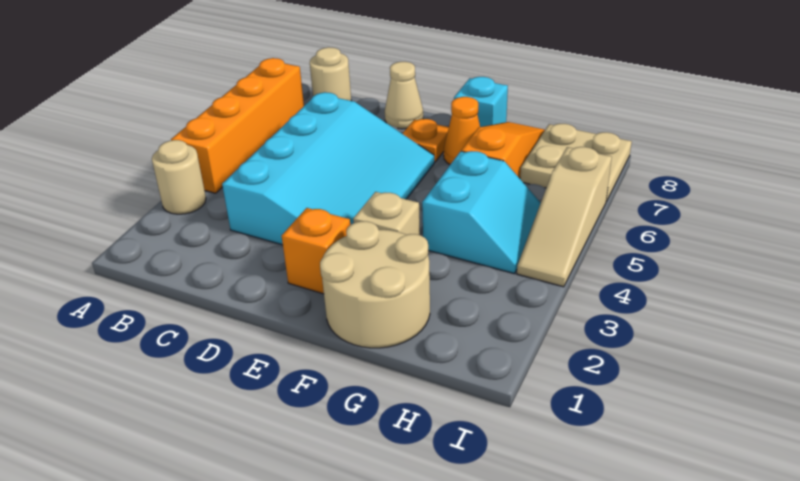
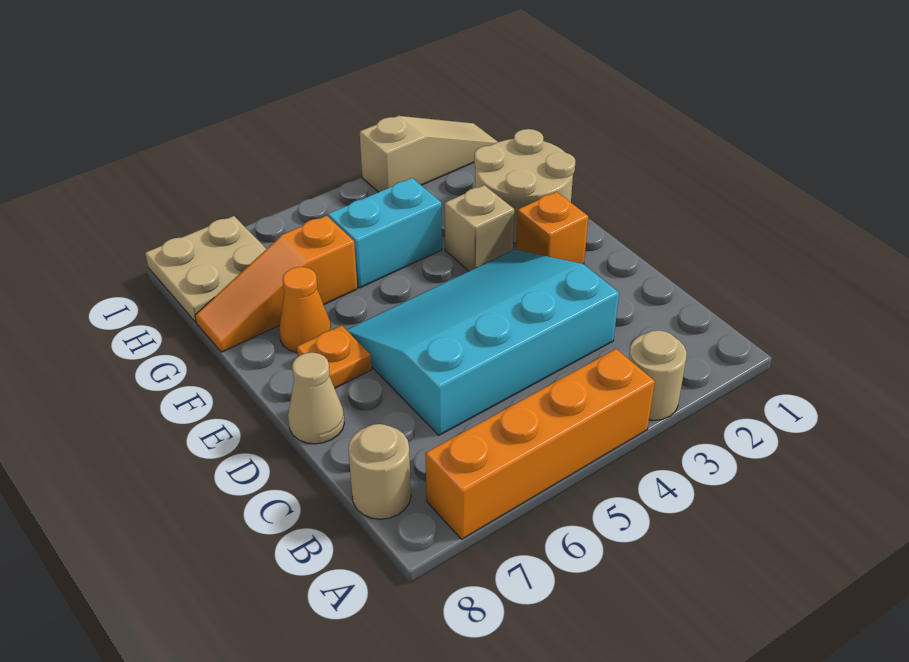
cyan 1x1 brick [454,77,508,127] -> none
tan 1x3 slope [517,147,612,287] -> tan 1x3 slope moved to [360,116,498,192]

